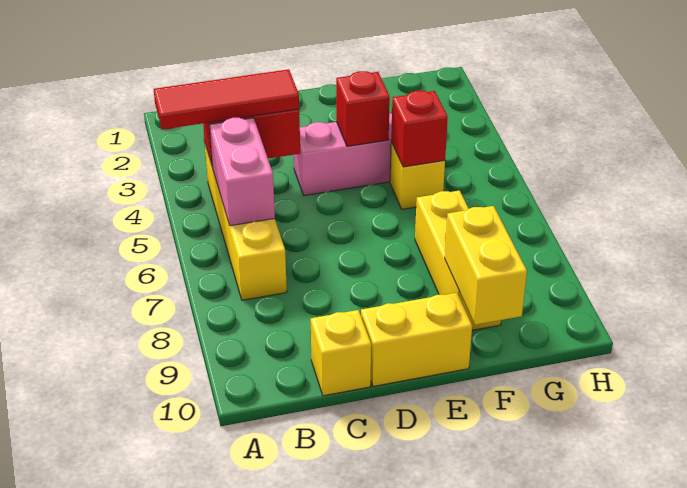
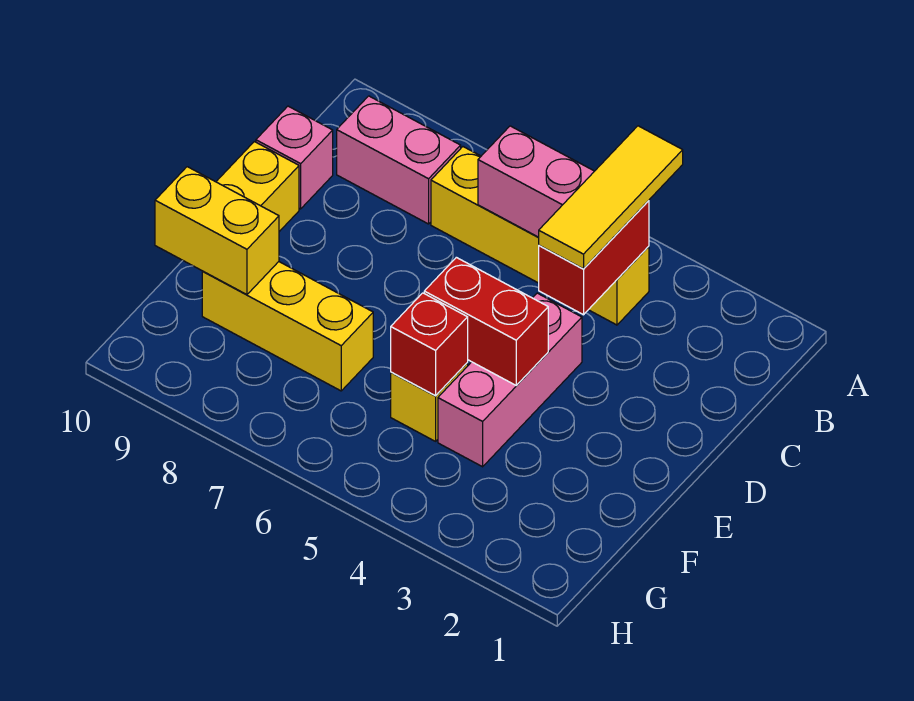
red 1x3 tile [154,69,299,129] -> yellow 1x3 tile [539,126,683,269]
none -> pink 1x2 brick [337,96,461,224]
yellow 1x1 brick [311,310,371,396] -> pink 1x1 brick [256,106,333,209]
red 1x1 brick [336,71,390,146] -> red 1x2 brick [424,257,548,386]

